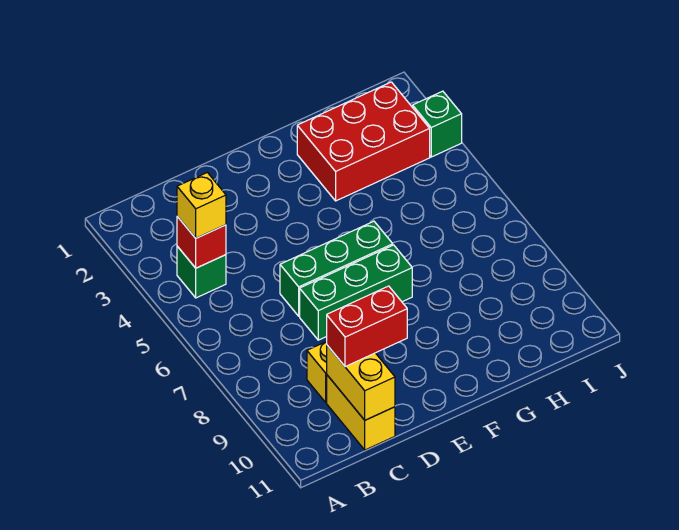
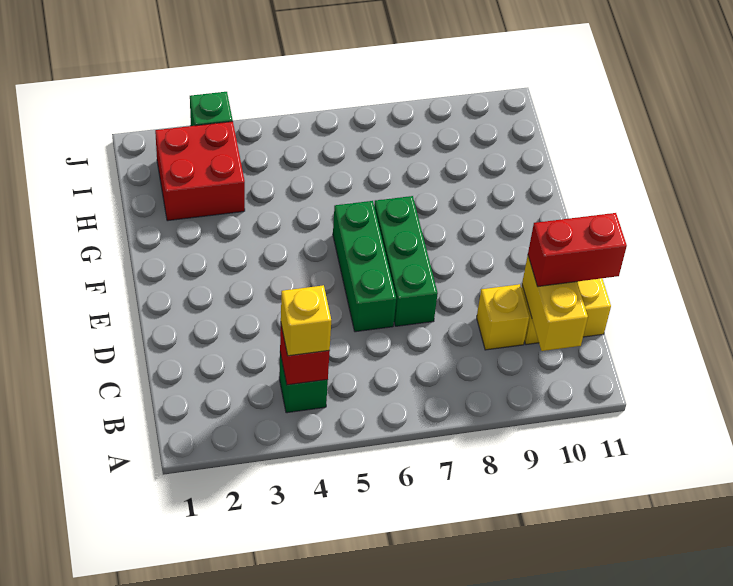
yellow 1x2 brick [327,345,395,420] -> yellow 1x2 brick turned to [522,256,588,351]
red 1x2 brick [327,286,407,367] -> red 1x2 brick turned to [528,213,627,287]
red 2x3 brick [297,82,430,201] -> red 2x2 brick [155,121,245,221]

